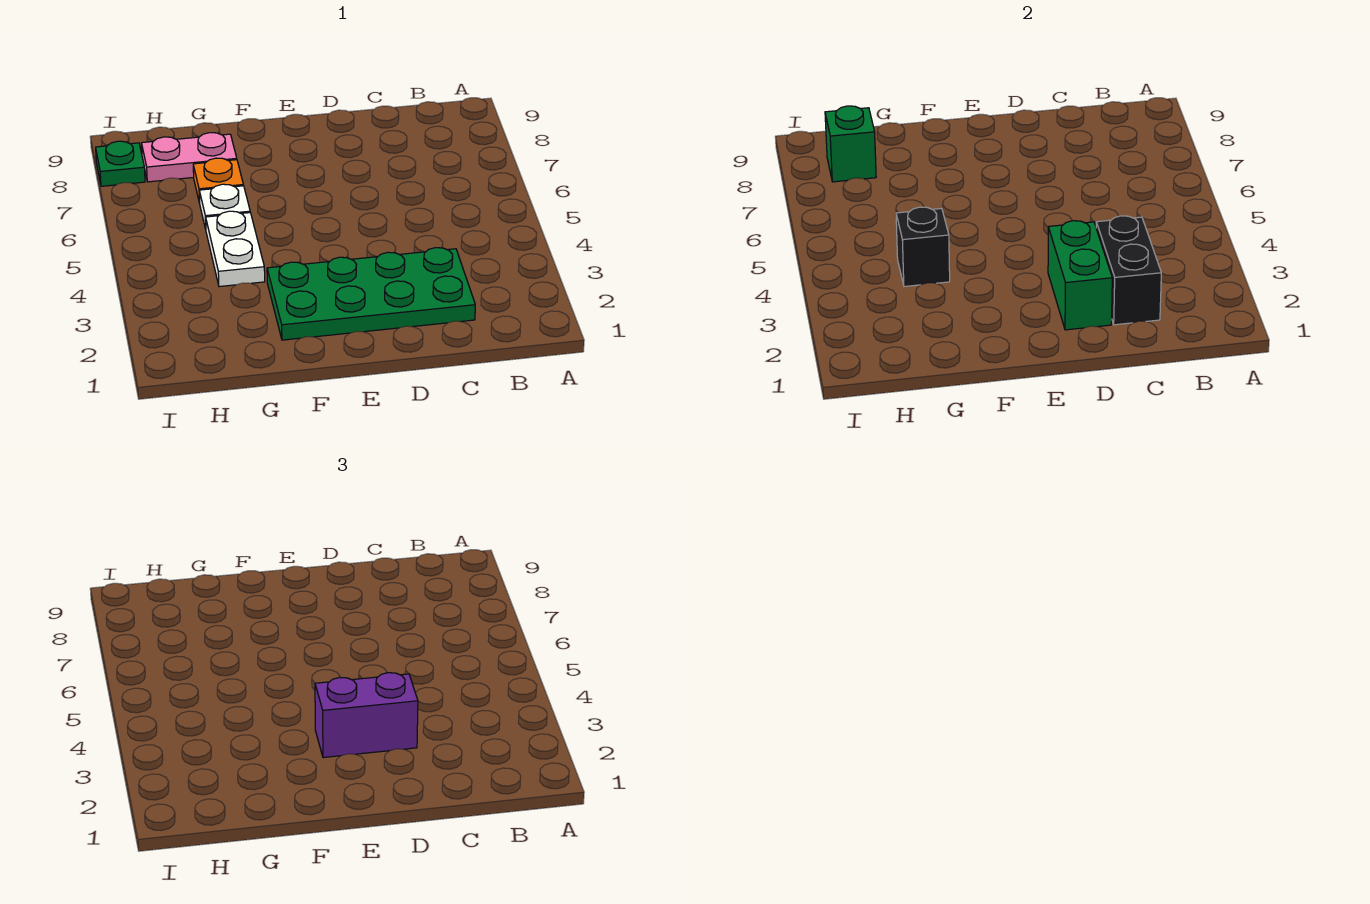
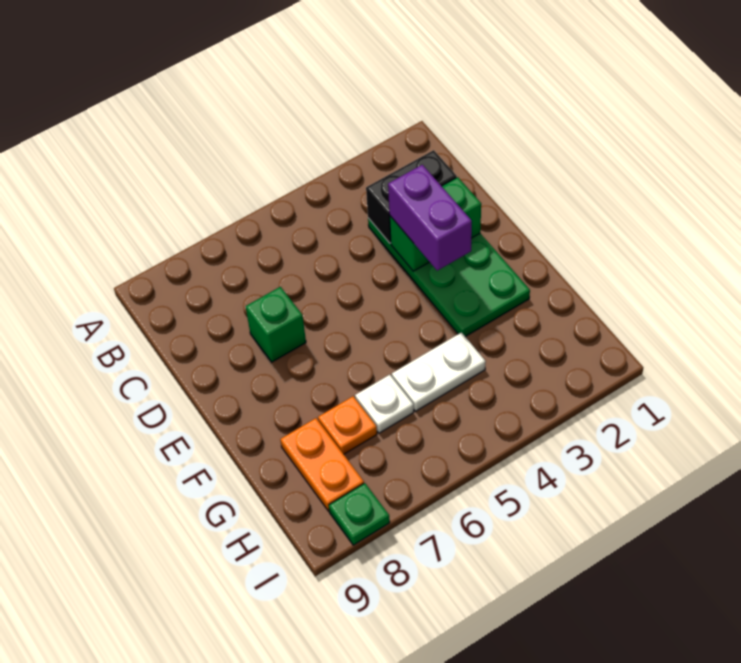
black 1x1 brick [896,207,950,287] -> none
pink 1x2 plate [142,133,237,182] -> orange 1x2 plate [280,418,364,511]
green 1x1 brick [825,106,876,182] -> green 1x1 brick moved to [246,287,306,362]

